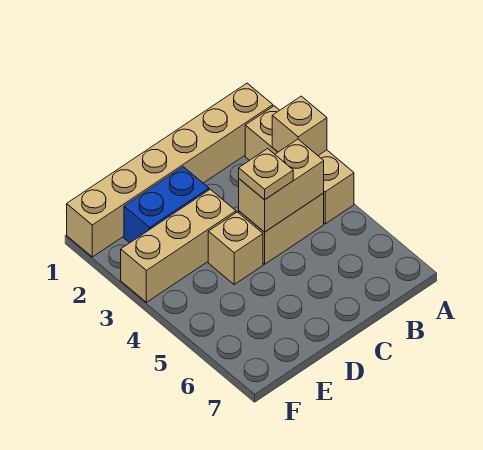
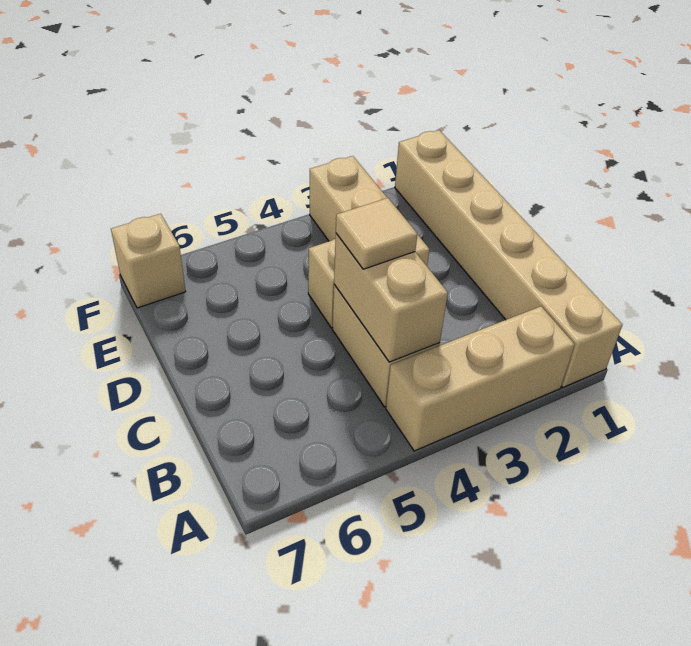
tan 1x1 brick [272,96,327,155] -> tan 1x1 brick moved to [111,214,186,308]
tan 1x1 plate [239,149,293,200] -> tan 1x1 tile [336,198,417,269]
blue 1x2 brick [124,167,209,243] -> none

